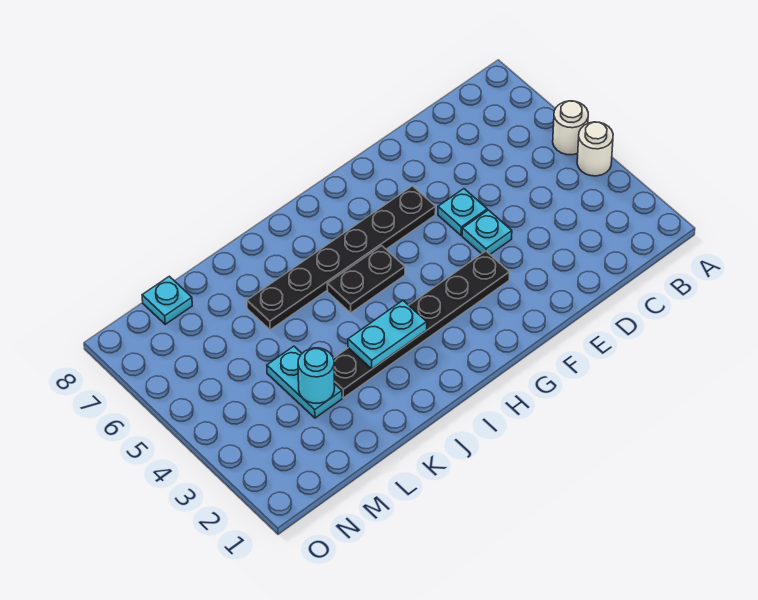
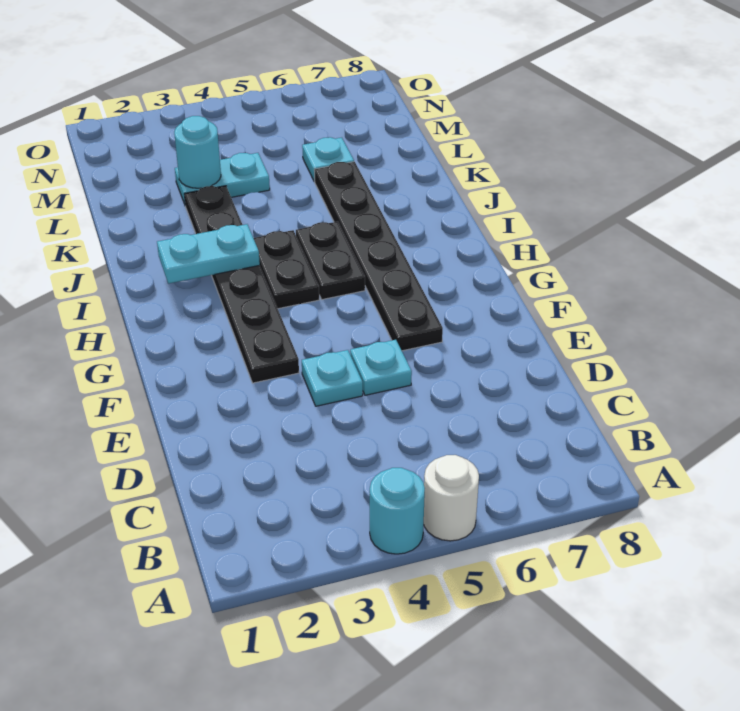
white 1x1 round brick [577,122,613,176] -> cyan 1x1 round brick [370,468,425,554]
none -> black 1x2 plate [254,230,319,309]
cyan 1x2 plate [348,301,427,369] -> cyan 1x2 plate turned to [157,224,260,284]
cyan 1x1 plate [142,276,192,324] -> cyan 1x1 plate moved to [302,137,354,181]

